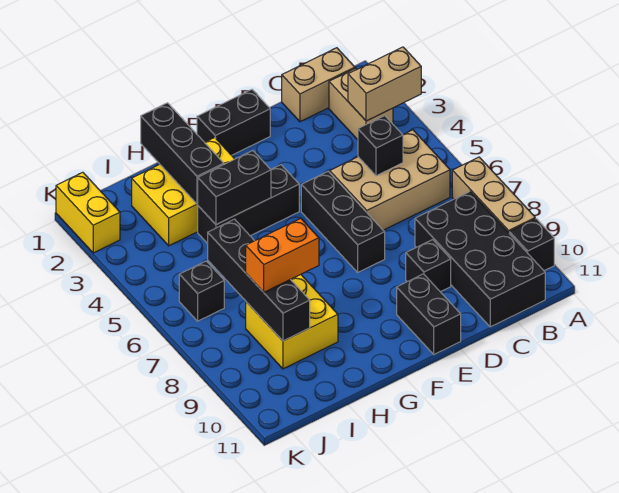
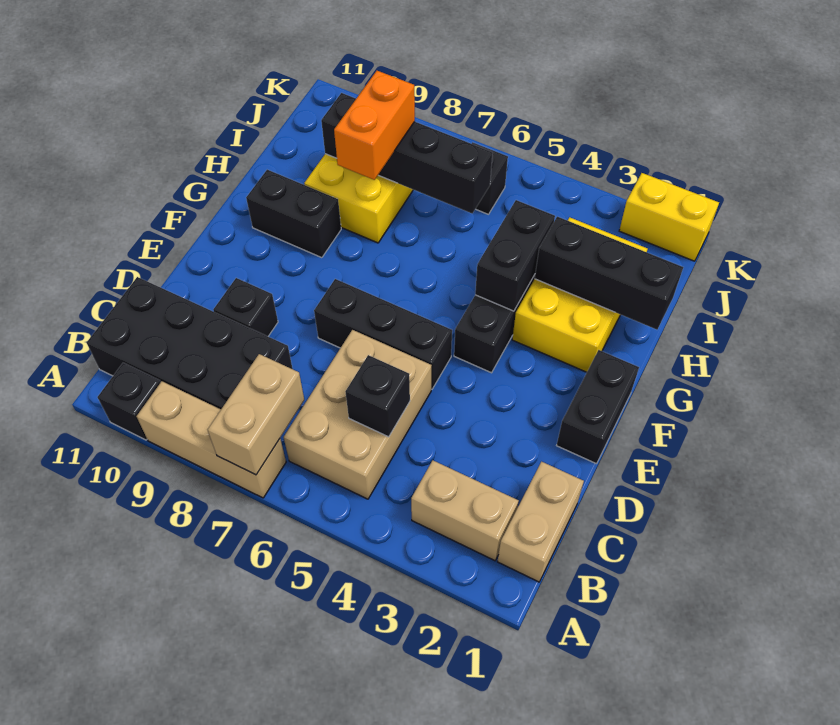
tan 1x2 brick [348,47,421,121] -> tan 1x2 brick moved to [207,354,304,475]
black 1x2 brick [397,274,461,354] -> black 1x2 brick moved to [246,170,341,258]

